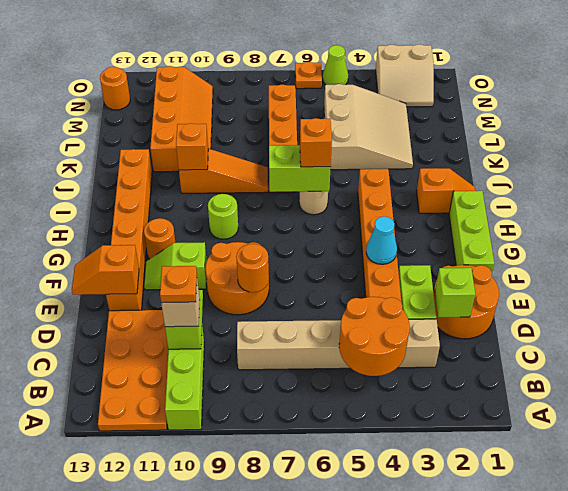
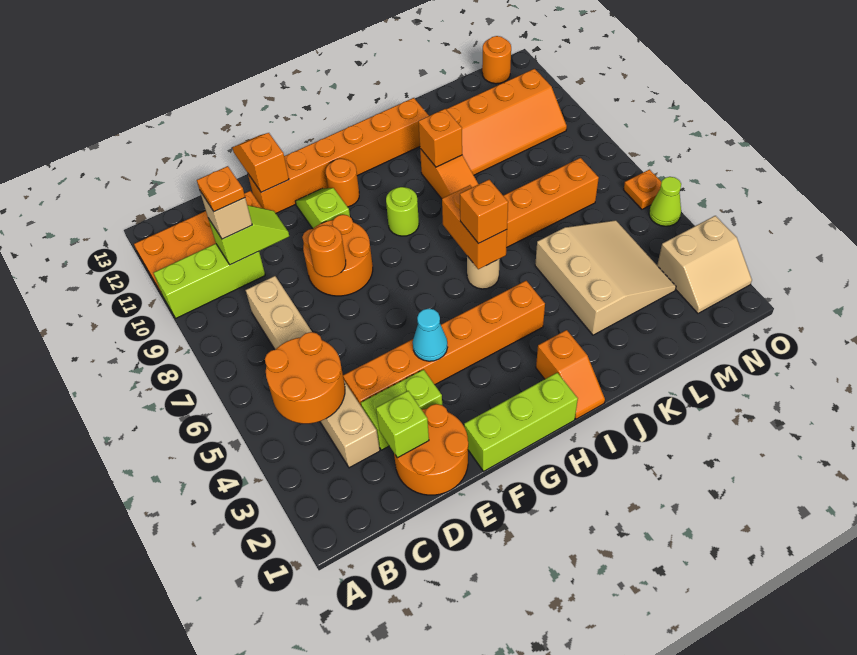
lime 1x2 brick [269,145,331,192] -> orange 1x2 brick [442,185,507,269]
tan 3x3 slope [324,84,413,170] -> tan 3x3 slope turned to [535,220,676,335]
tan 2x2 slope [376,44,434,107] -> tan 2x2 slope turned to [657,216,752,313]

